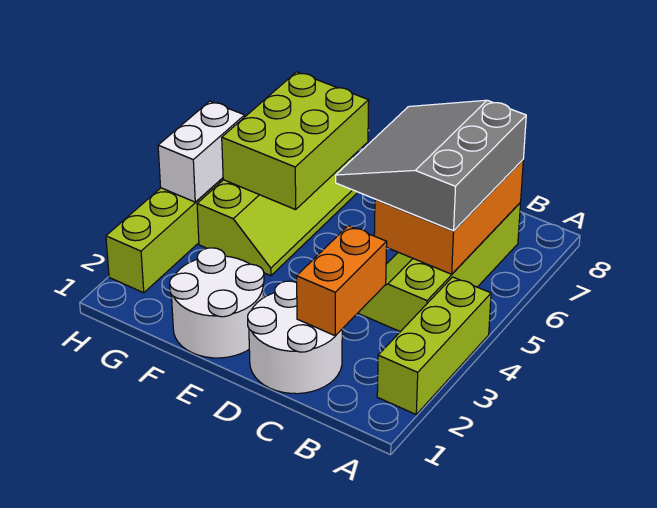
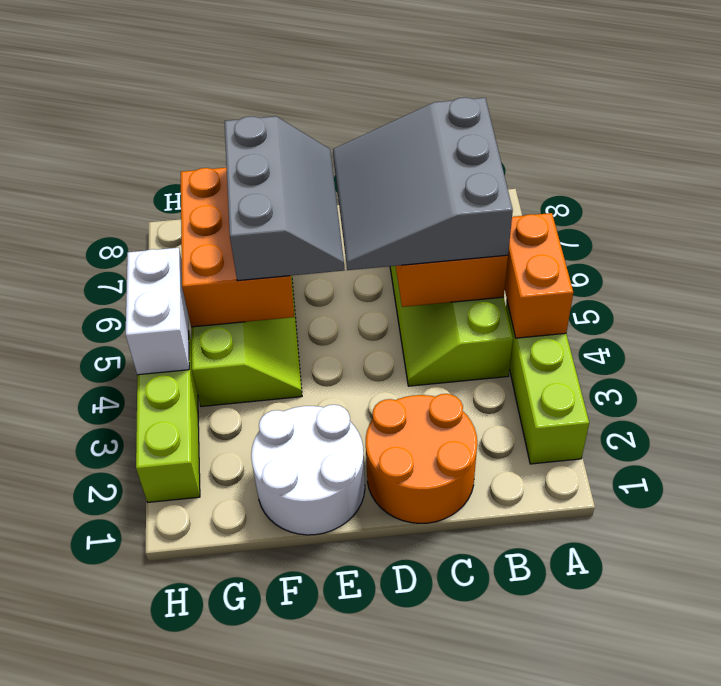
white 2x2 round brick [248,281,342,394] -> orange 2x2 round brick [366,394,477,523]
orange 1x2 brick [297,226,387,336] -> orange 1x2 brick moved to [505,213,573,338]
none -> grey 2x3 slope [225,116,344,281]
lime 2x3 brick [222,72,369,210] -> orange 2x3 brick [181,168,294,327]

